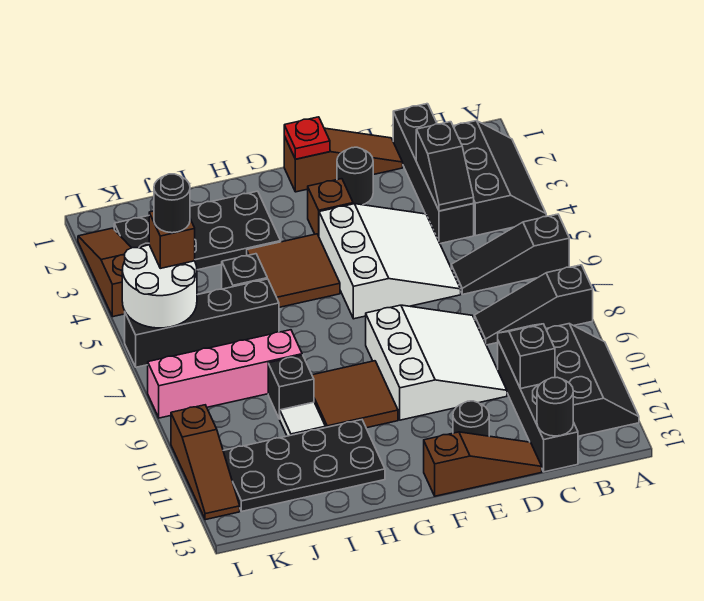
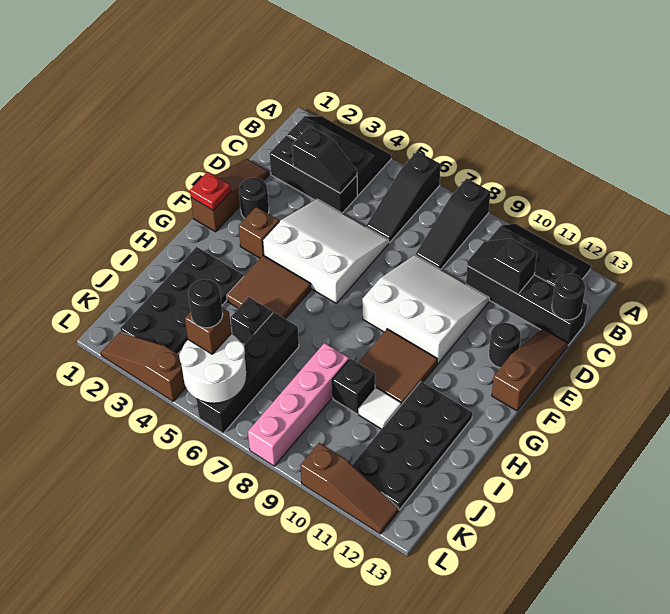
black 1x4 brick [393,104,474,244] -> black 1x3 brick [269,135,357,213]

